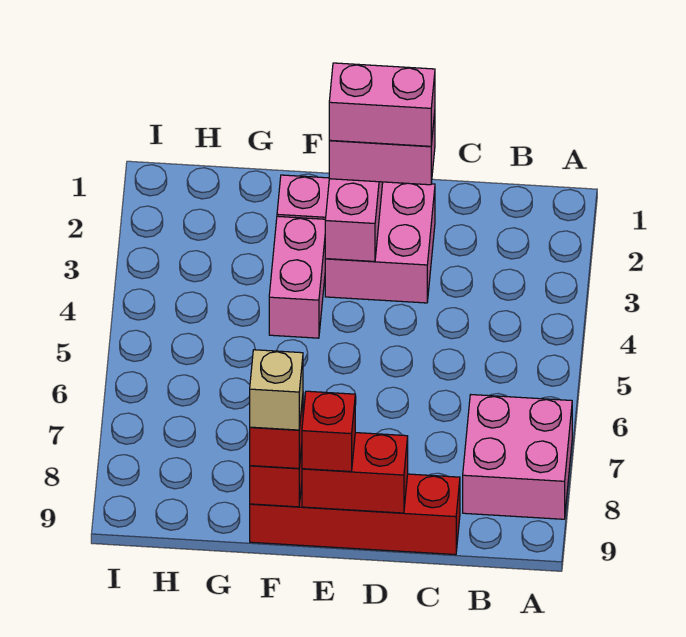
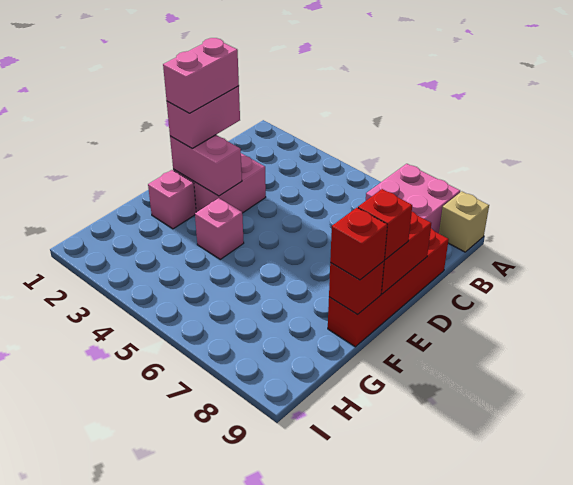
pink 1x2 brick [269,216,325,338] -> pink 1x1 brick [195,198,244,259]
tan 1x1 brick [250,350,303,430] -> tan 1x1 brick moved to [439,191,489,252]

